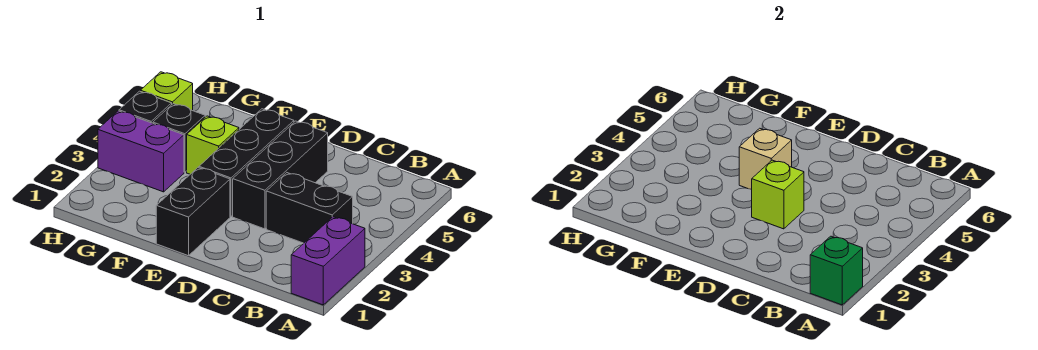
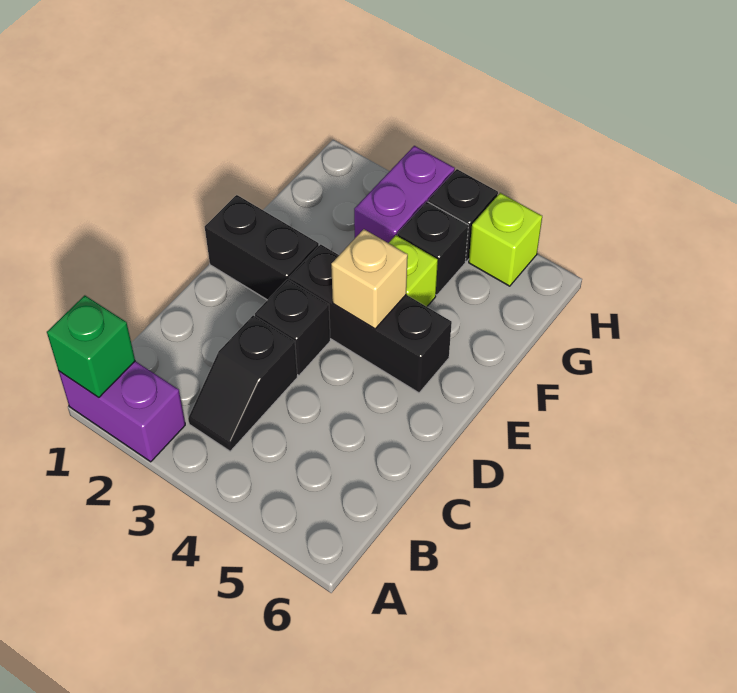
black 1x2 brick [266,173,353,243] -> black 1x2 slope [188,315,297,451]
black 1x3 brick [233,121,328,229] -> black 1x1 brick [255,279,330,375]
lime 1x1 brick [752,160,804,229] -> none

